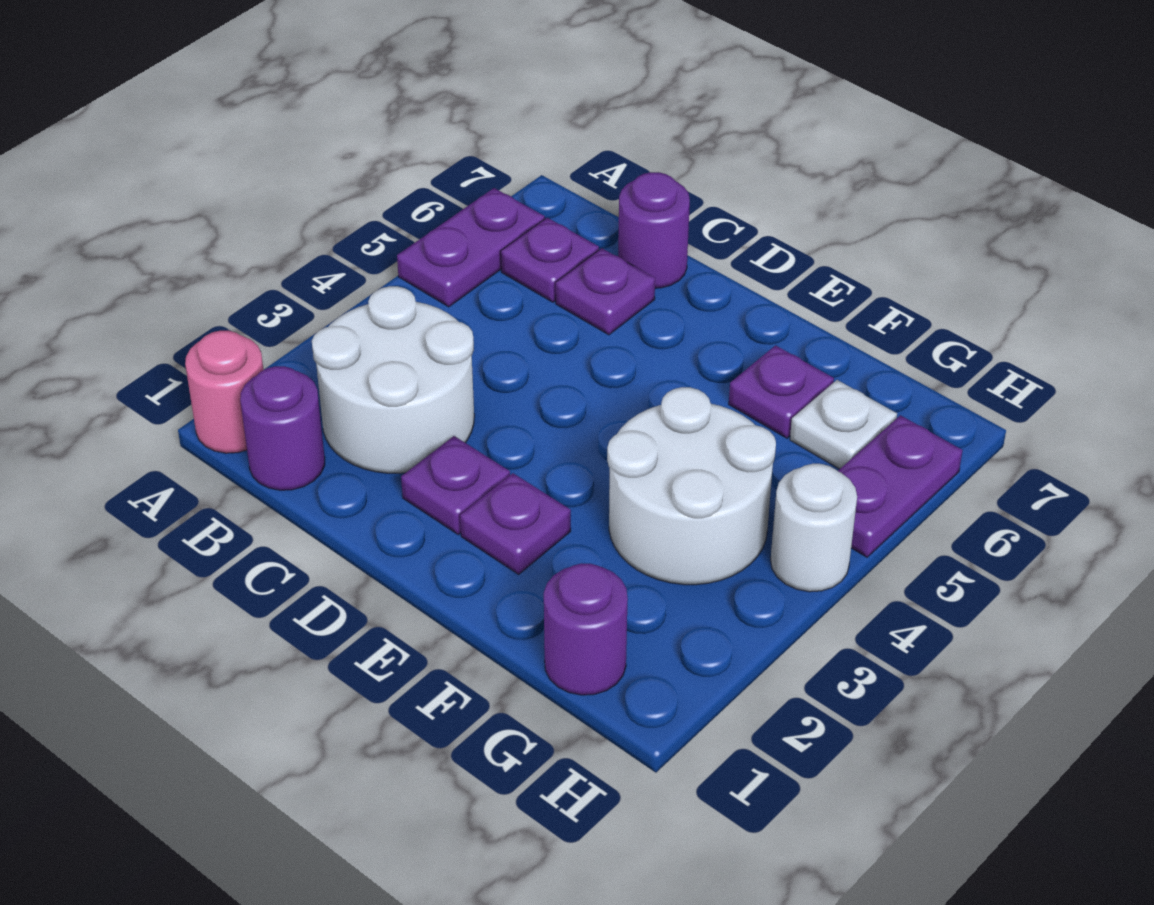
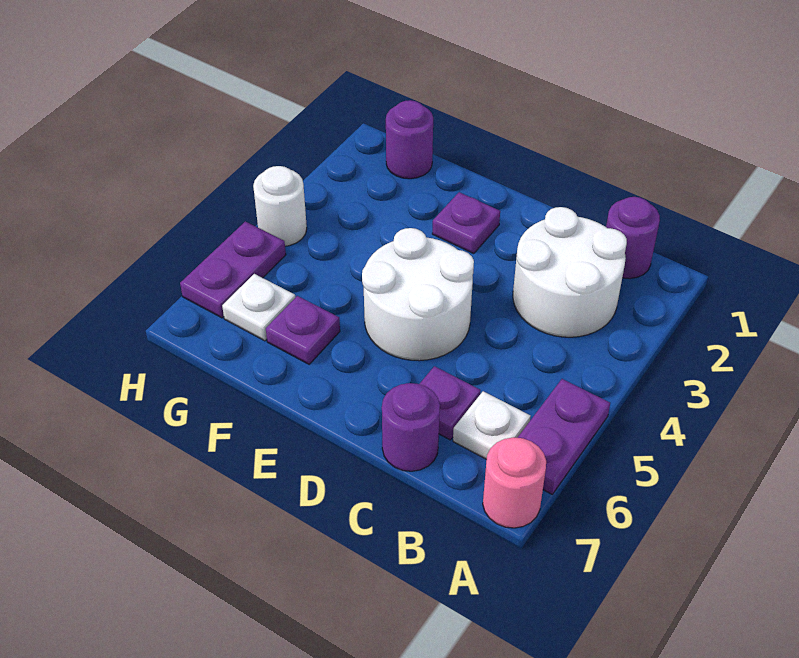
pink 1x1 round brick [185,331,263,453] -> pink 1x1 round brick moved to [483,437,546,528]
purple 1x1 plate [501,218,599,302] -> white 1x1 plate [453,391,531,459]
purple 1x1 plate [401,436,510,534] -> none
white 2x2 round brick [607,387,776,585] -> white 2x2 round brick moved to [362,228,474,361]

